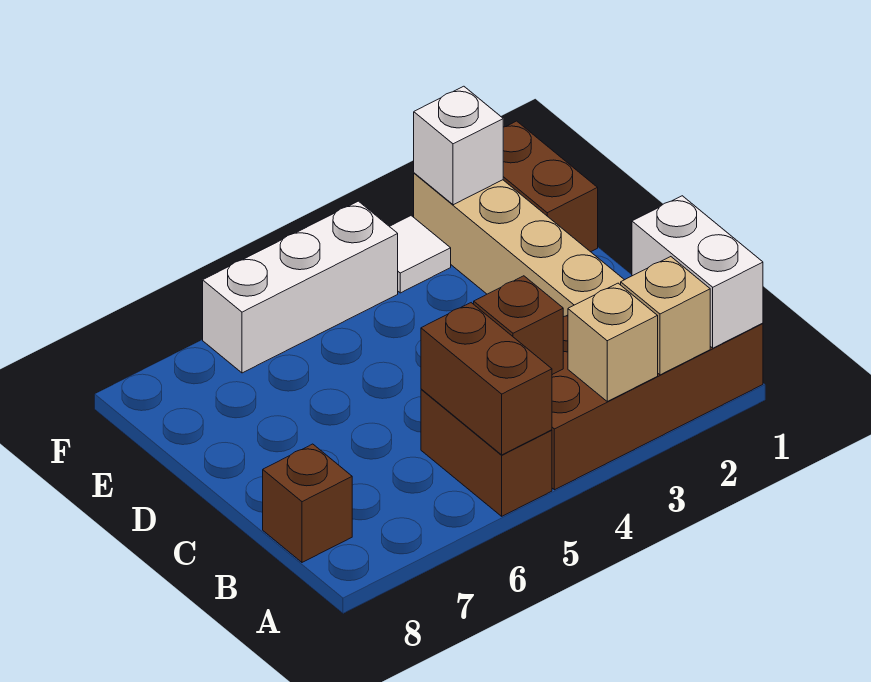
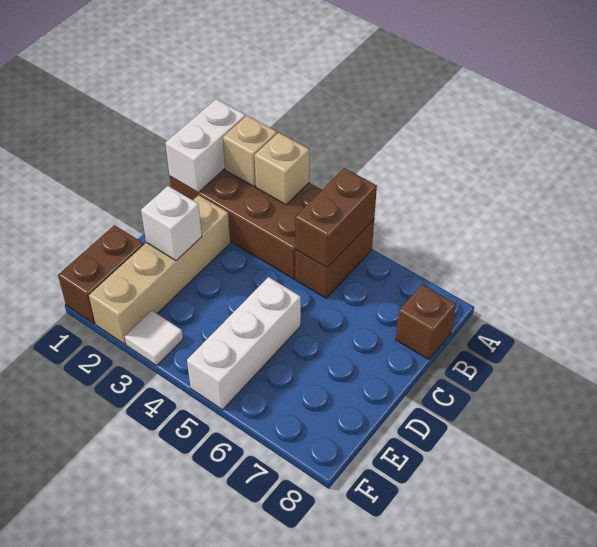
brown 1x1 brick [474,276,563,375] -> none
white 1x1 brick [414,86,503,205] -> white 1x1 brick moved to [141,186,202,261]
white 1x3 brick [203,201,398,373] -> white 1x3 brick turned to [187,277,301,410]

